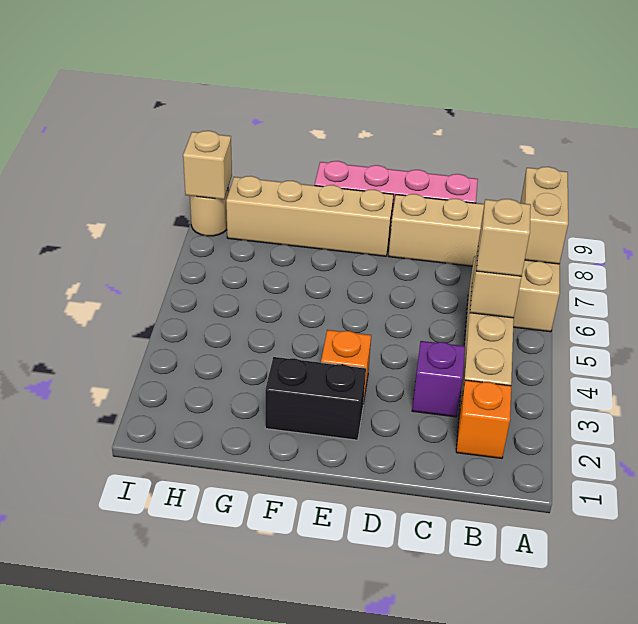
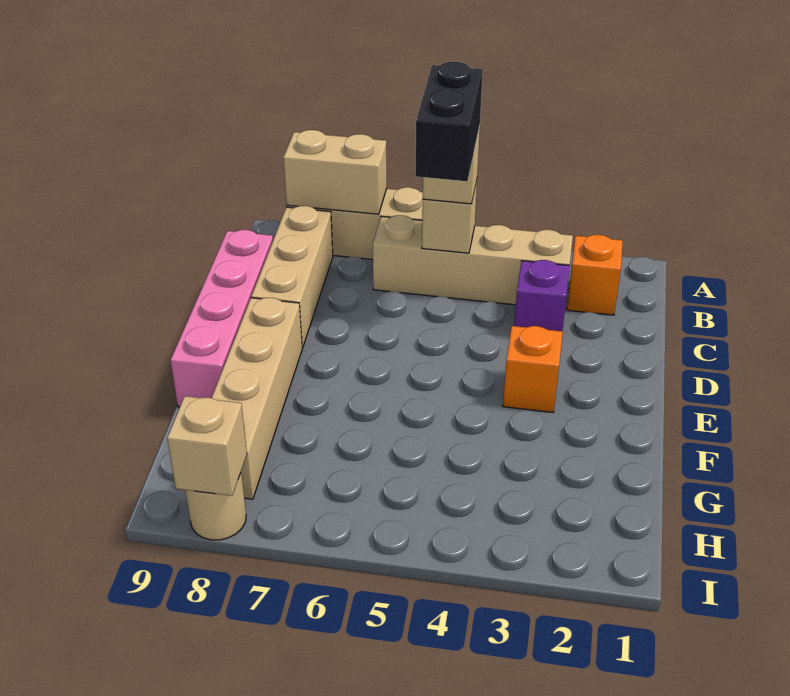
black 1x2 brick [265,357,366,440] -> black 1x2 brick moved to [415,62,483,181]

